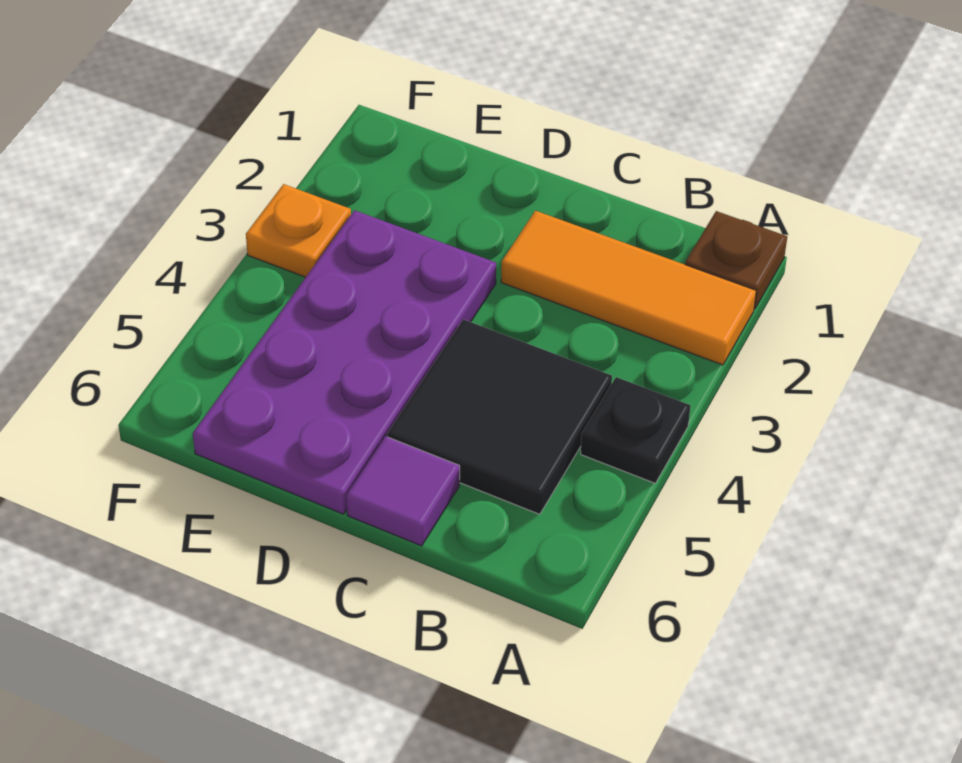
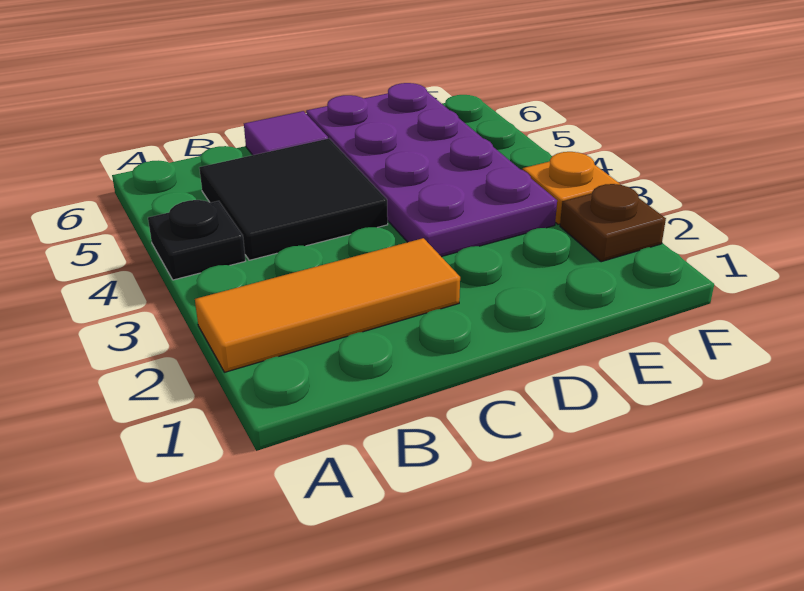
brown 1x1 plate [685,211,787,309] -> brown 1x1 plate moved to [560,184,666,262]

